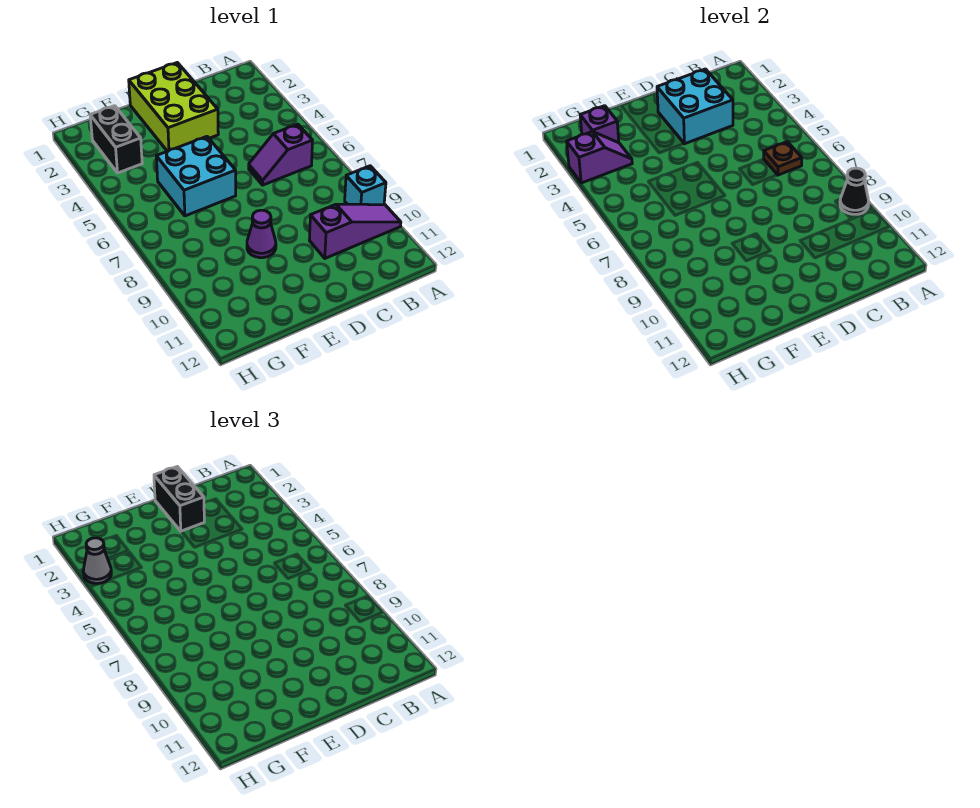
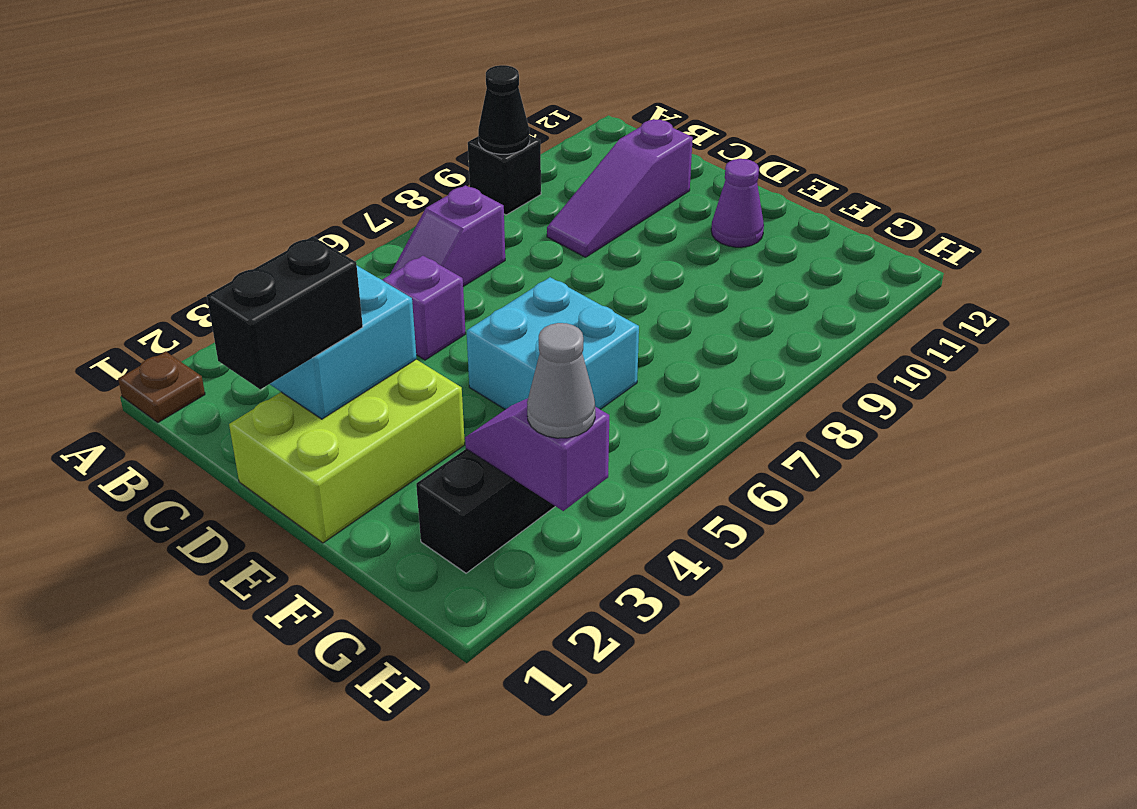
cyan 1x1 brick [345,166,386,205] -> black 1x1 brick [468,135,541,215]
purple 1x3 slope [309,204,401,258] -> purple 1x3 slope turned to [547,119,693,257]
purple 1x2 slope [249,124,312,185] -> purple 1x2 slope turned to [390,185,505,286]
brown 1x1 plate [764,142,802,175] -> brown 1x1 plate moved to [118,351,205,422]
purple 1x1 cone [247,210,276,258] -> purple 1x1 cone moved to [711,159,764,247]
purple 1x1 brick [580,106,619,143] -> purple 1x1 brick moved to [382,256,466,360]

